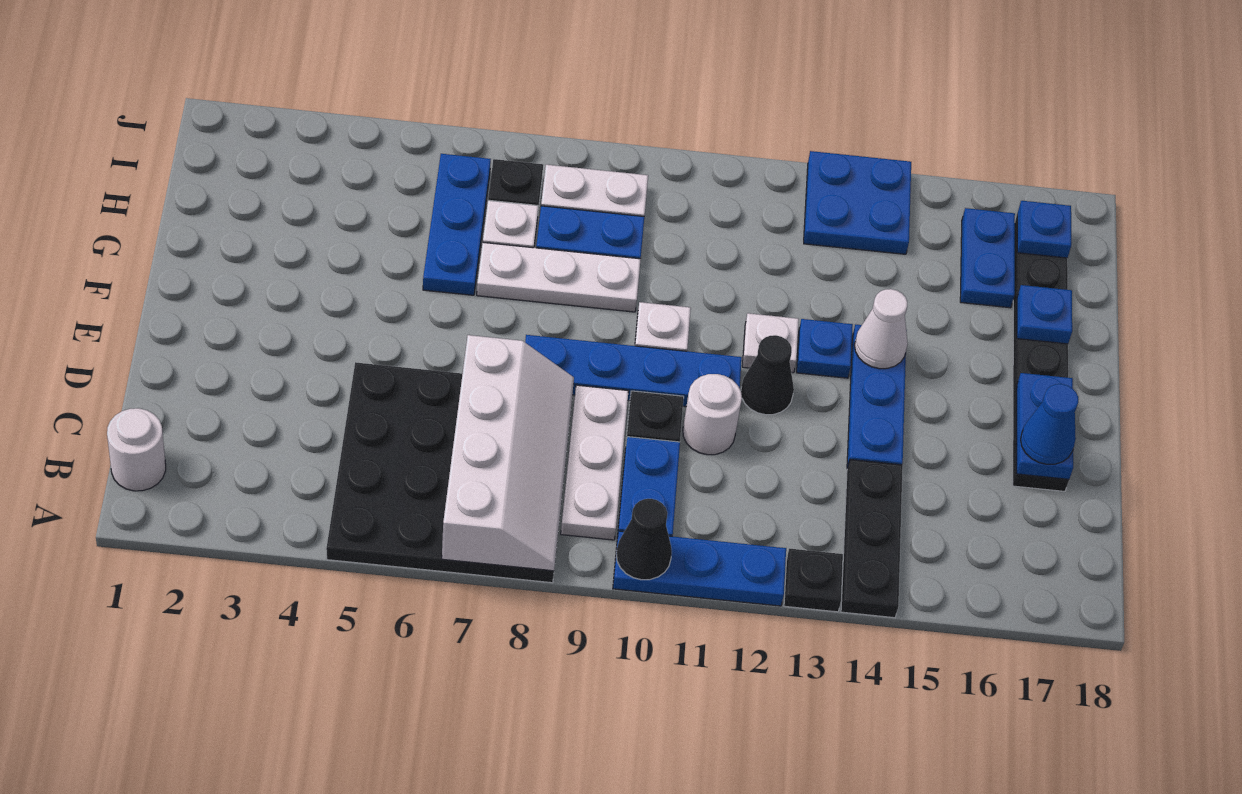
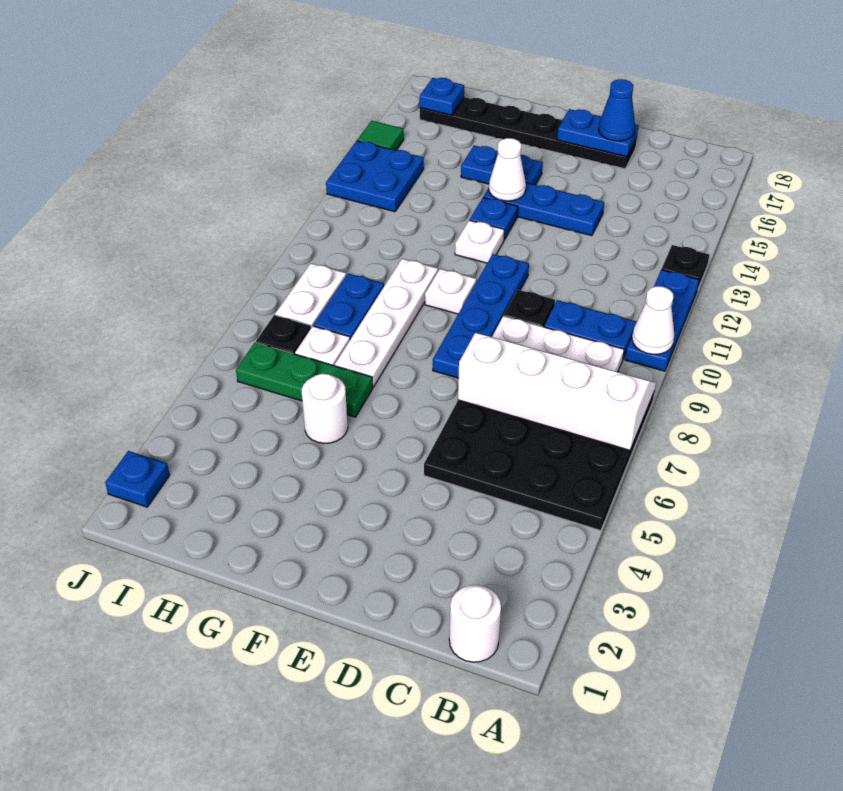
black 1x1 cone [616,499,672,580] -> white 1x1 cone [632,286,674,354]
black 1x3 plate [841,460,903,618] -> none
white 1x1 round brick [683,374,742,455] -> white 1x1 round brick moved to [302,374,348,444]
black 1x1 cone [741,335,794,415] -> none
blue 1x3 plate [423,154,491,295] -> green 1x3 plate [236,343,373,417]
white 1x3 plate [477,242,641,312] -> white 1x4 plate [335,259,438,387]
blue 1x1 plate [1017,285,1072,344] -> blue 1x1 plate moved to [105,451,170,507]
blue 1x2 plate [960,208,1015,308] -> blue 1x2 plate moved to [461,146,543,185]
none -> green 1x1 tile [357,121,404,150]

